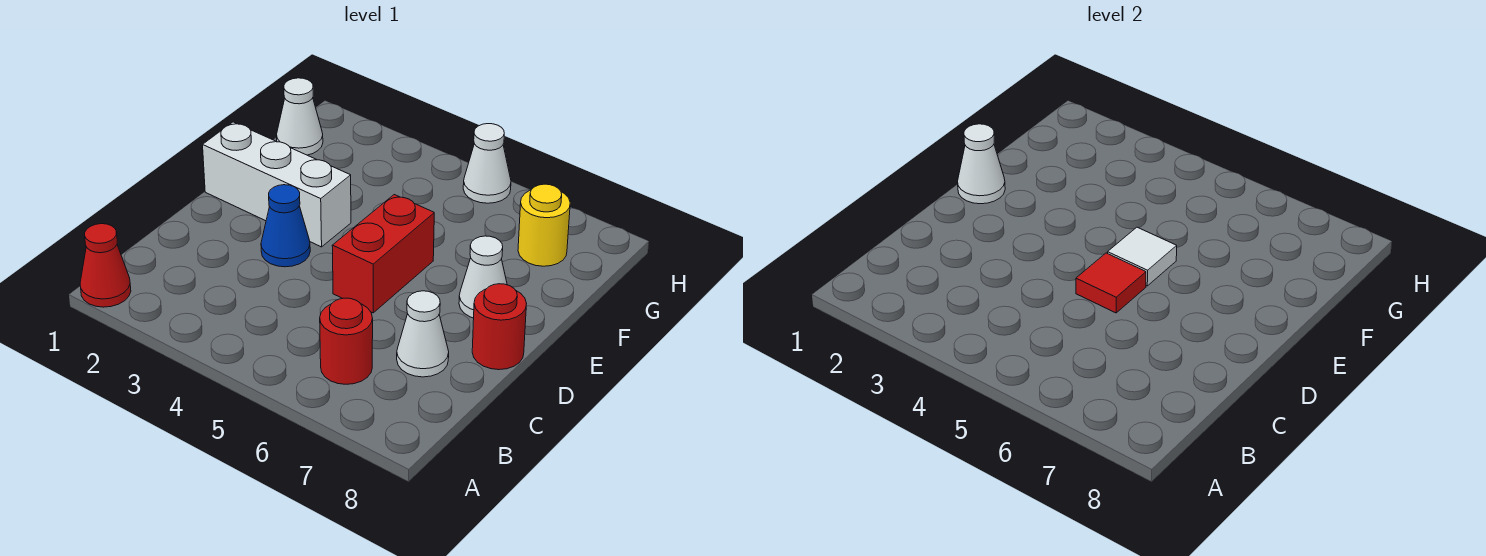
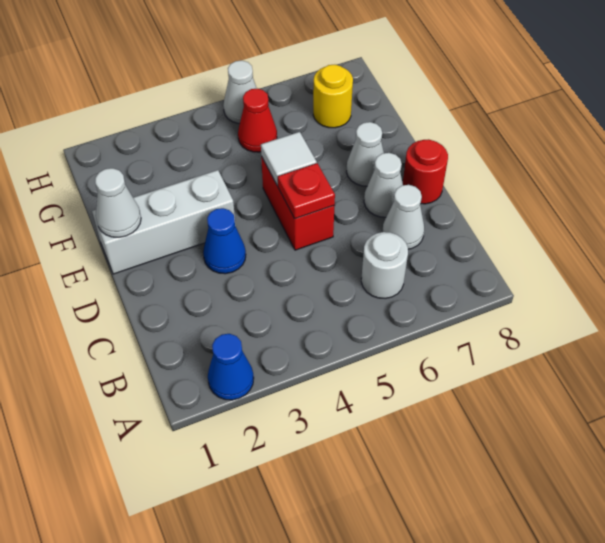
red 1x1 cone [80,224,131,307] -> red 1x1 cone moved to [238,89,277,152]
none -> blue 1x1 cone [208,334,254,400]
red 1x1 round brick [320,298,373,384] -> white 1x1 round brick [361,232,408,298]
red 1x1 tile [1076,253,1146,313] -> red 1x1 plate [278,163,335,219]
white 1x1 cone [277,78,323,155] -> white 1x1 cone moved to [364,153,403,217]

